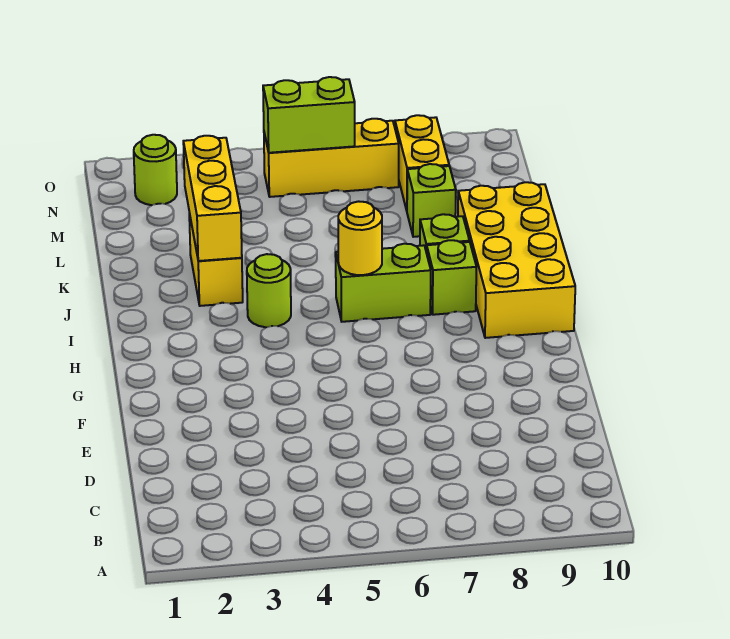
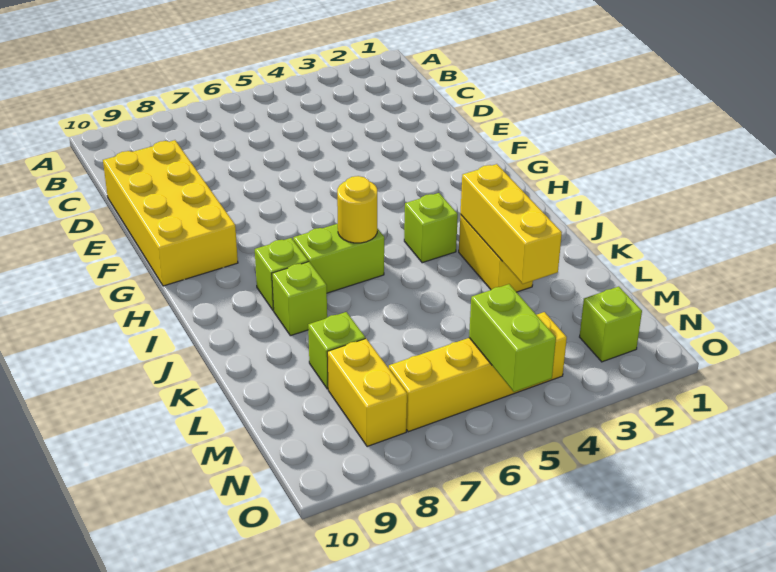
yellow 2x4 brick [458,182,575,338] -> yellow 2x4 brick moved to [103,140,238,286]
lime 1x1 round brick [247,254,291,327] -> lime 1x1 brick [404,193,458,263]
lime 1x1 round brick [134,135,177,205] -> lime 1x1 brick [580,287,642,362]
yellow 1x3 brick [264,119,399,197] -> yellow 1x4 brick [389,312,567,432]
lime 1x2 brick [263,77,355,153] -> lime 1x2 brick turned to [469,284,556,392]

